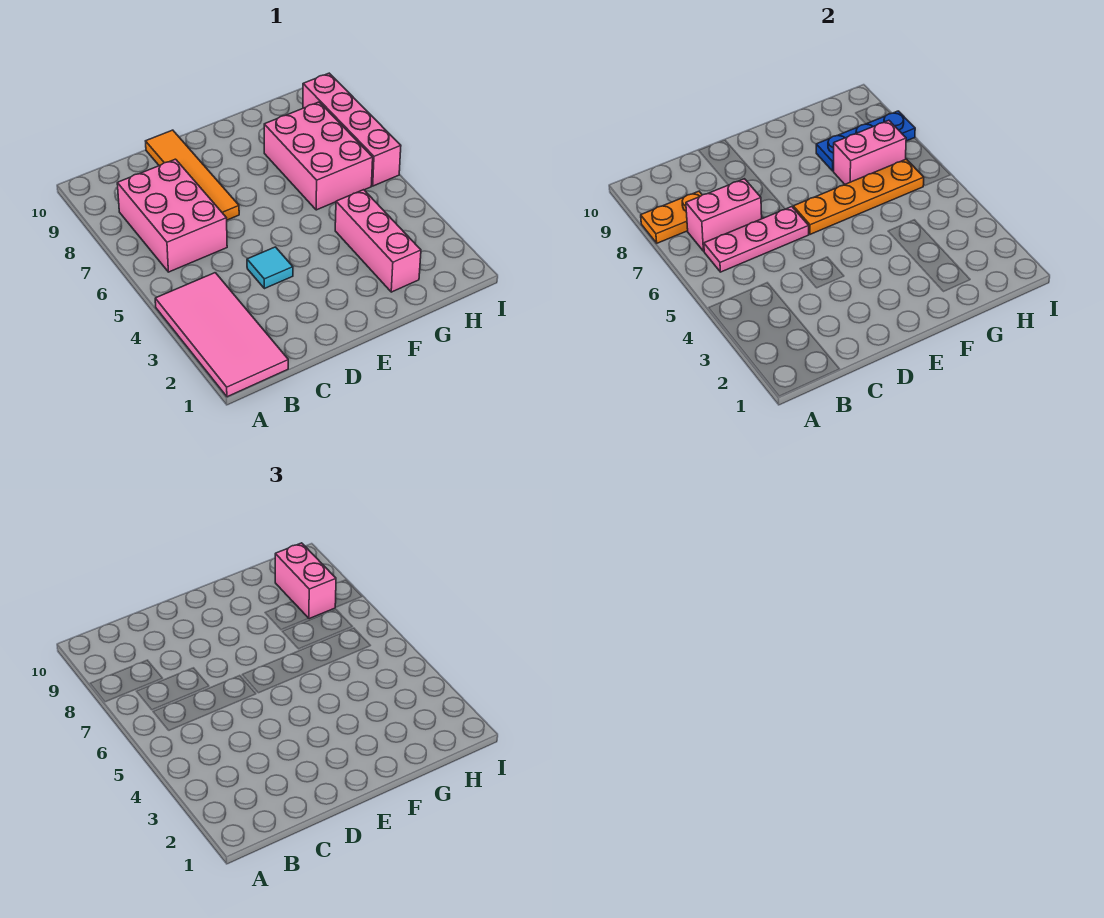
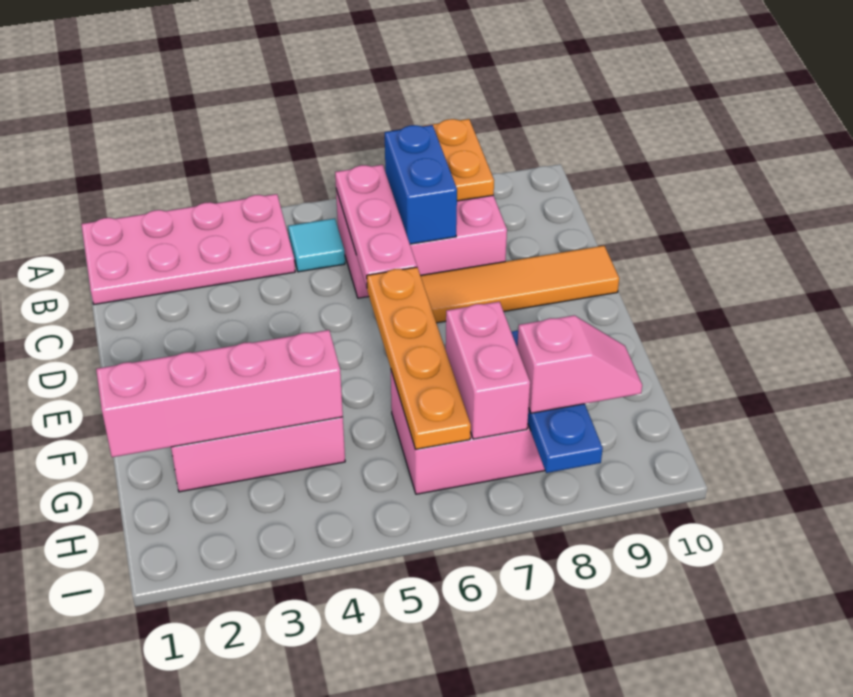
pink 2x4 tile [155,273,288,397] -> pink 2x4 plate [81,194,295,304]
pink 1x2 brick [686,179,762,251] -> blue 1x2 brick [385,125,457,244]
cyan 1x1 tile [247,247,293,289] -> cyan 1x1 tile moved to [288,218,345,272]
pink 1x2 brick [275,543,336,619] -> pink 1x2 slope [517,315,642,413]
pink 1x4 brick [303,73,401,186] -> pink 1x4 brick moved to [96,330,343,457]

